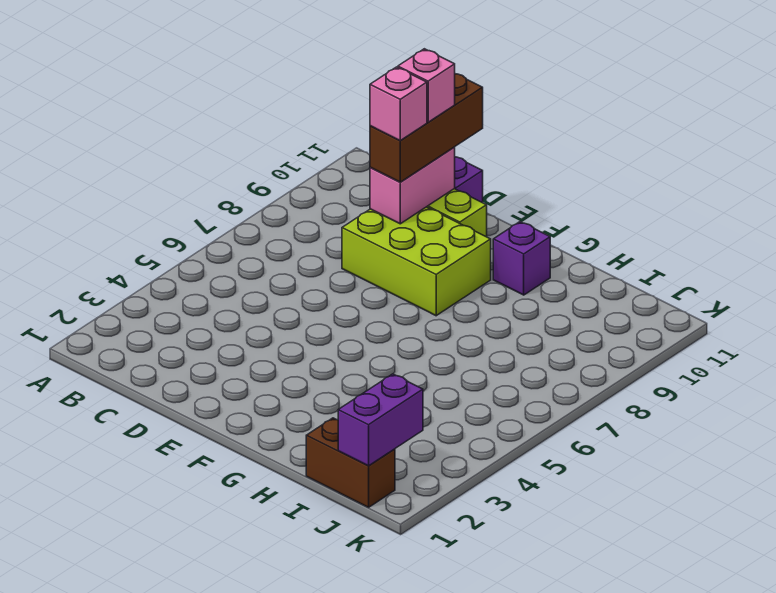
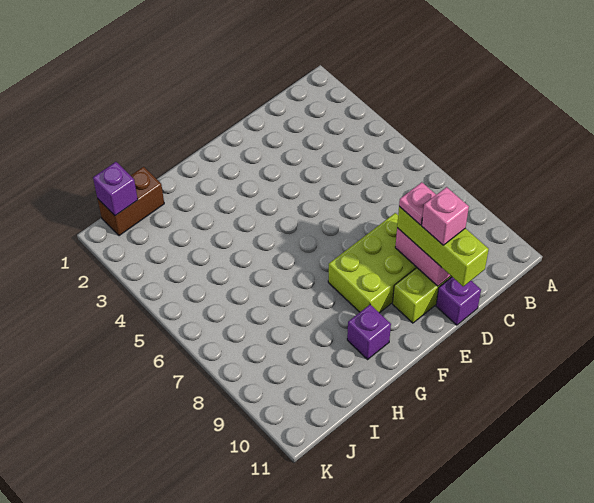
brown 1x3 brick [370,74,483,182] -> lime 1x3 brick [397,207,489,286]
pink 1x1 brick [370,67,427,141] -> pink 1x1 plate [399,182,436,225]
purple 1x2 brick [338,374,423,466] -> purple 1x1 brick [93,162,138,216]

